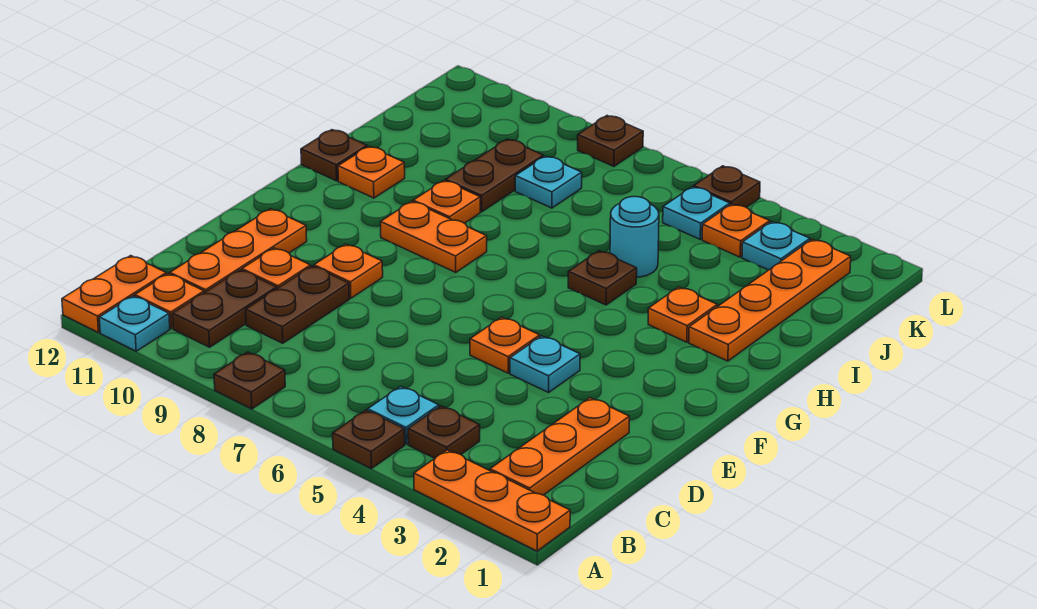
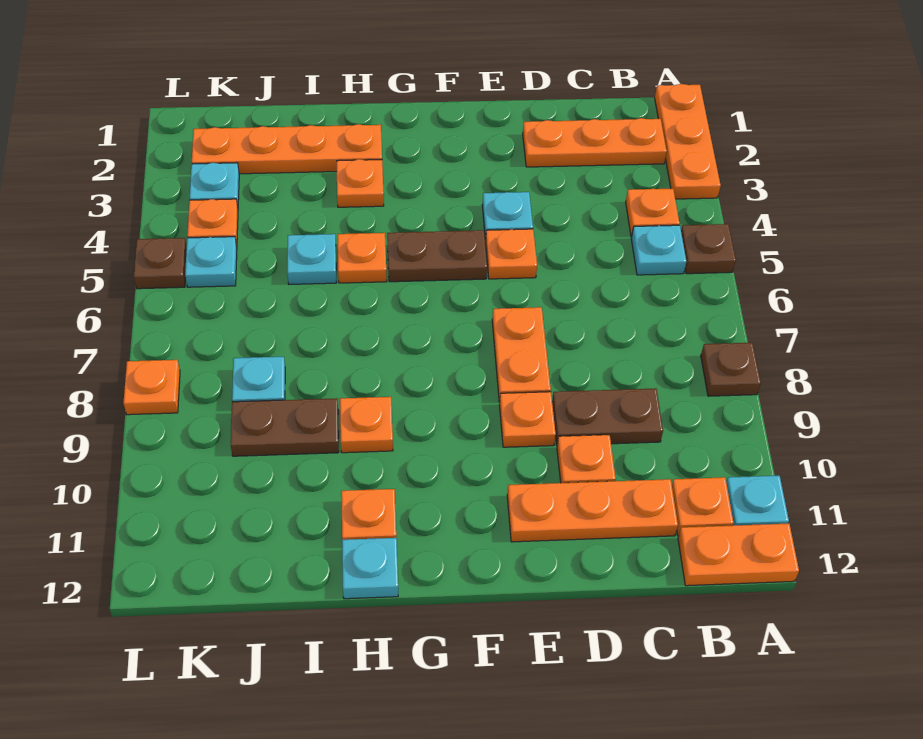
brown 1x1 plate [408,406,480,458] -> orange 1x1 plate [626,189,680,237]
brown 1x2 plate [173,270,277,347] -> brown 1x2 plate moved to [387,230,487,282]
orange 1x2 plate [381,201,487,272] -> orange 1x2 plate moved to [492,307,551,402]
brown 1x1 plate [568,251,637,305] -> orange 1x1 plate [338,233,387,283]
brown 1x1 plate [301,130,367,181] -> cyan 1x1 plate [342,538,398,599]
cyan 1x1 round brick [610,196,659,277] -> cyan 1x1 plate [287,234,336,284]
brown 1x1 plate [578,116,643,166] -> orange 1x1 plate [123,360,180,415]

